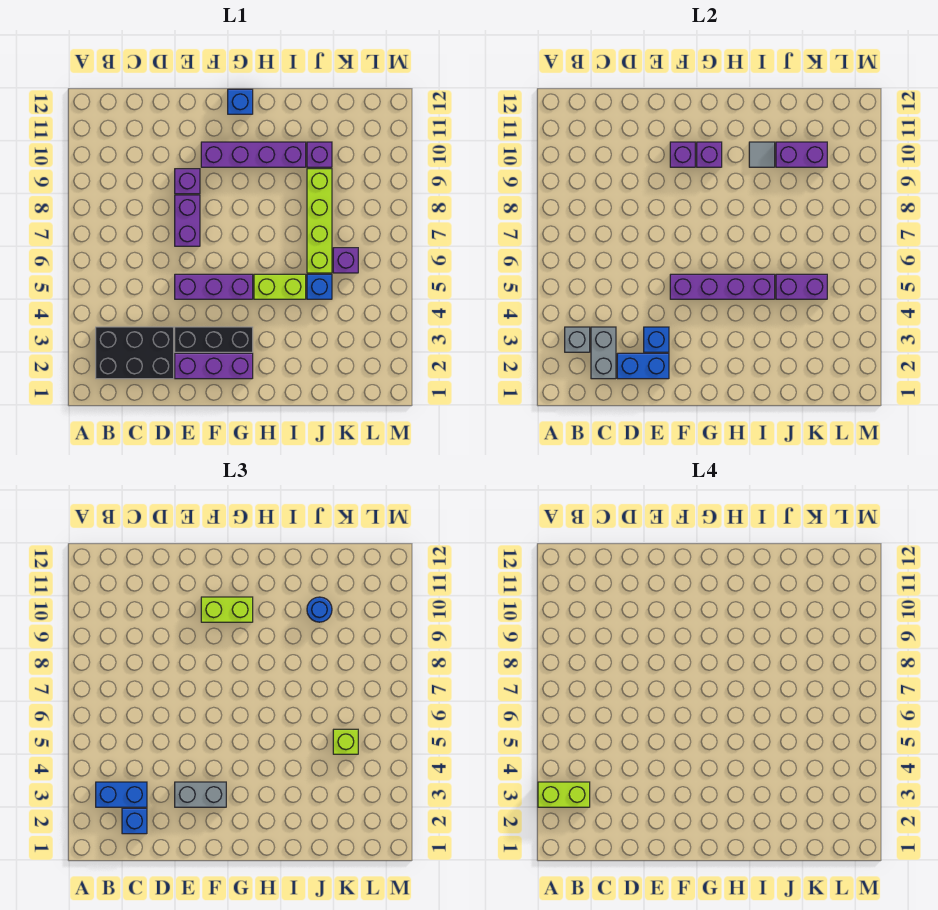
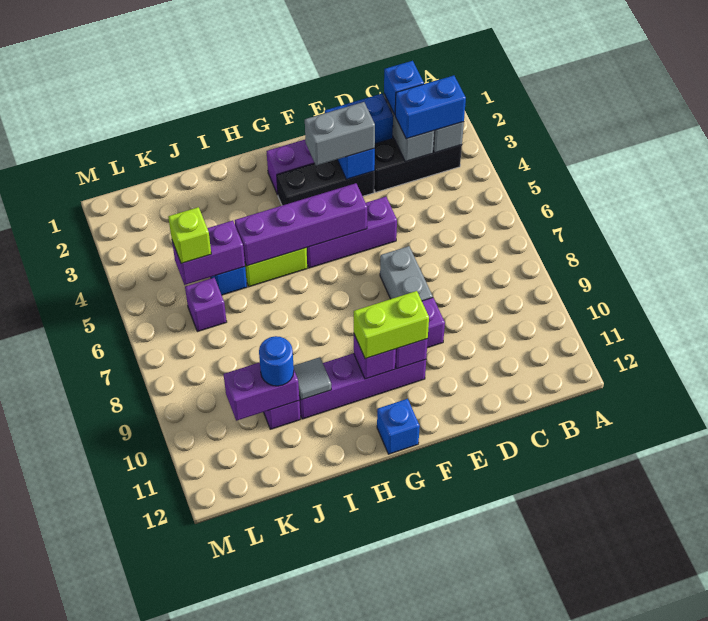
lime 1x2 brick [538,782,590,807] -> none
purple 1x2 brick [175,195,200,246] -> grey 1x2 brick [380,246,433,301]
lime 1x4 brick [307,169,332,273] -> none

